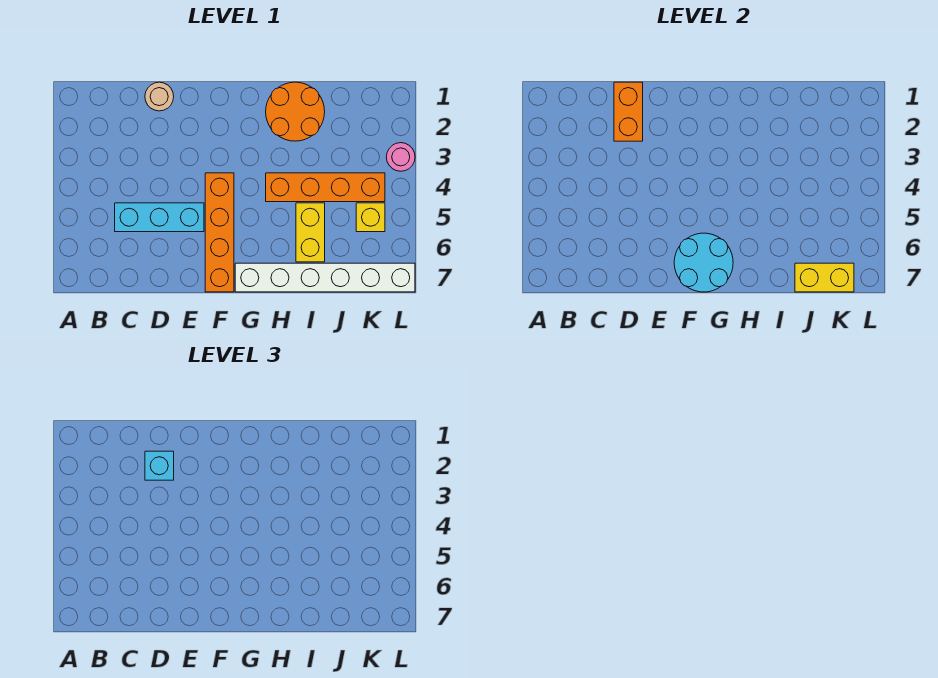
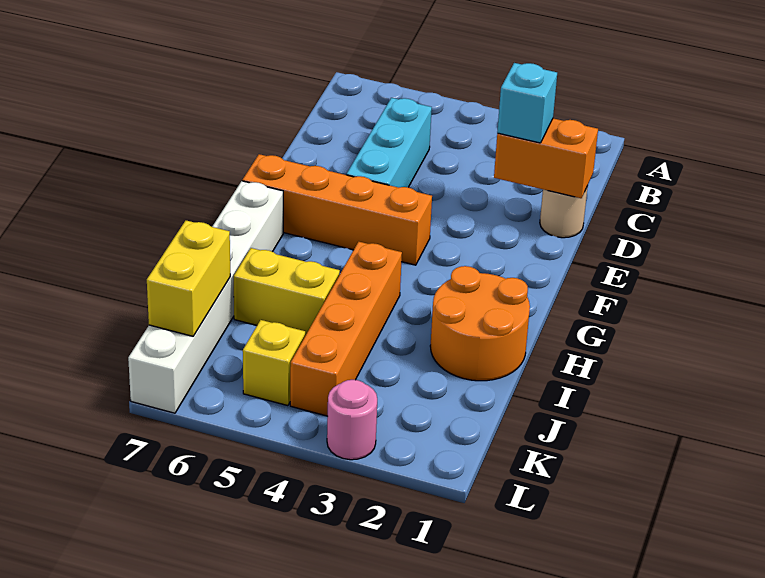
cyan 2x2 round brick [674,233,733,292] -> none

